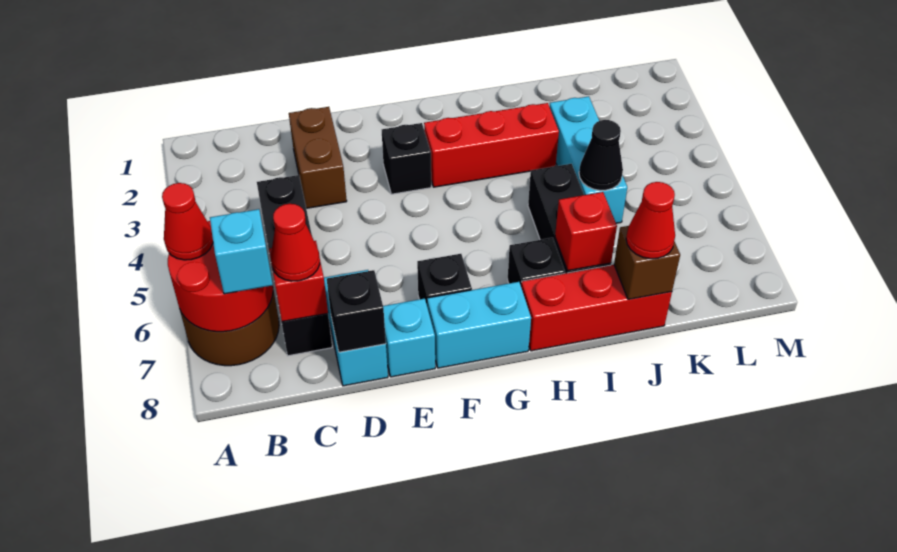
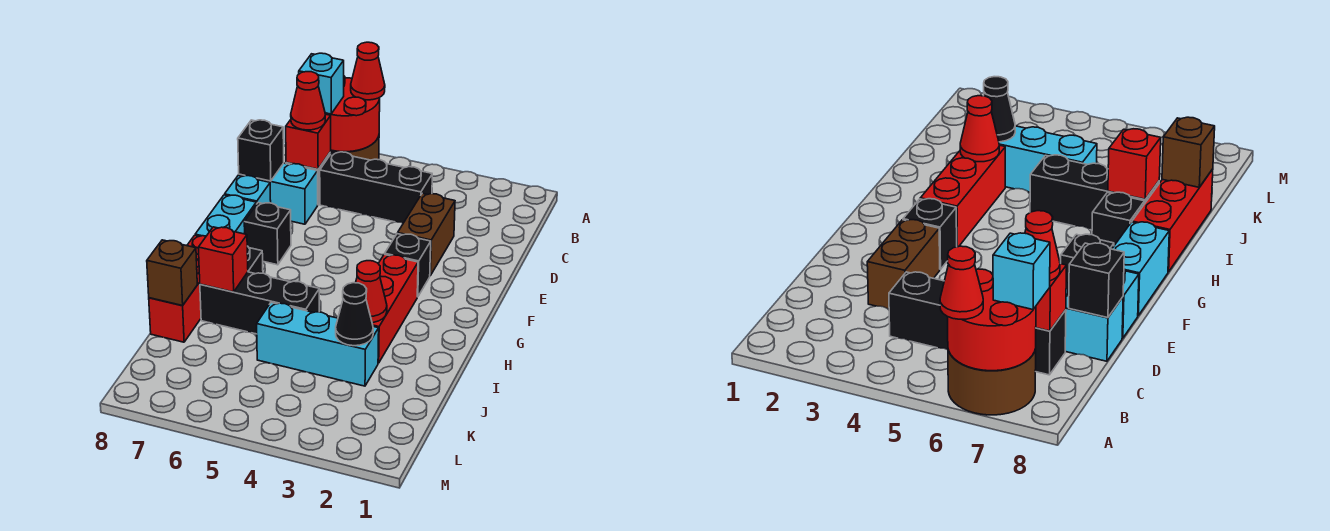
brown 1x2 brick [289,107,347,208] -> brown 1x2 brick turned to [398,193,455,276]
black 1x1 cone [579,120,623,190] -> black 1x1 cone moved to [336,283,373,346]
red 1x1 cone [626,182,675,259] -> red 1x1 cone moved to [356,261,387,323]

